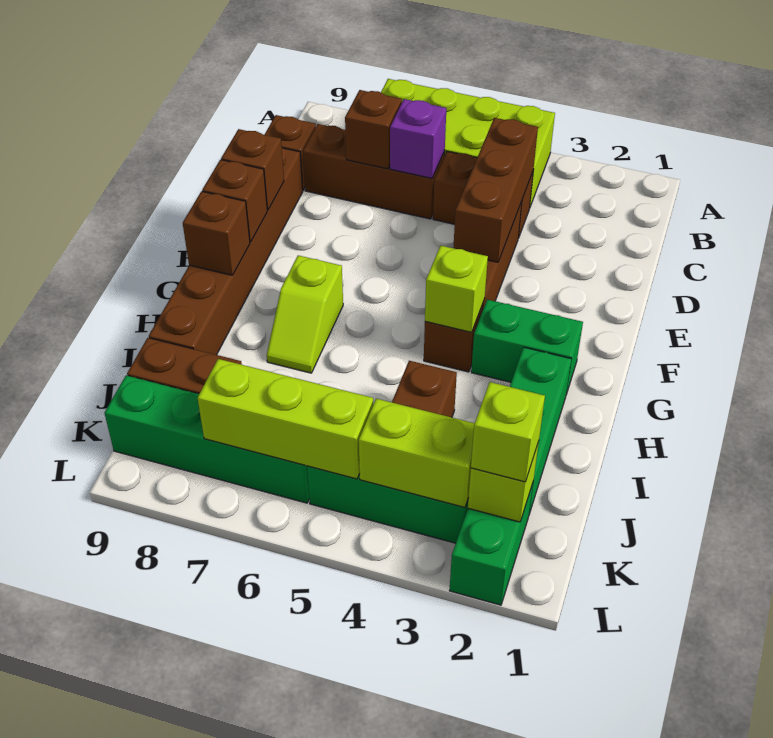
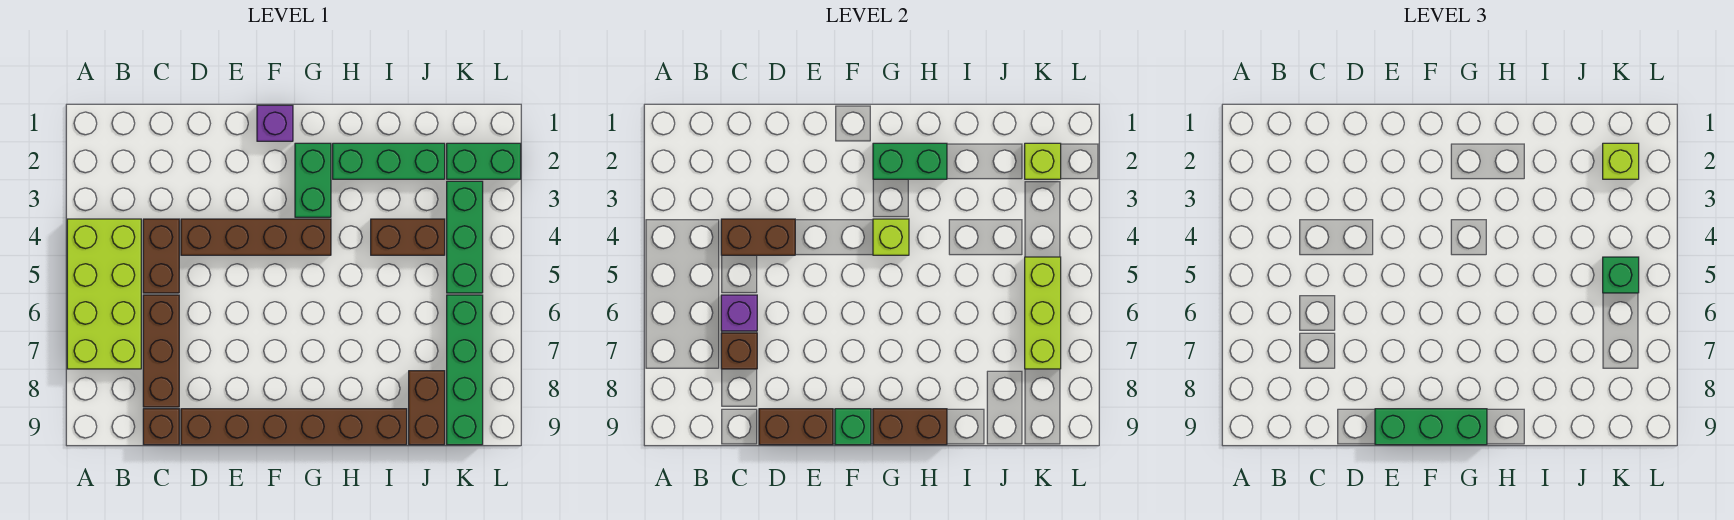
brown 1x3 brick [453,118,538,262] -> brown 1x2 brick [721,219,795,255]
brown 1x1 brick [221,129,284,210] -> brown 1x2 brick [759,409,833,445]
none -> green 1x3 brick [1375,409,1487,445]
none -> purple 1x1 brick [257,105,293,141]
brown 1x1 brick [202,160,267,242] -> green 1x1 brick [835,409,871,445]
none -> green 1x2 brick [873,143,947,179]
lime 1x2 slope [267,255,343,373] -> none
brown 1x1 brick [183,191,250,275] -> brown 1x2 brick [873,409,947,445]
lime 1x2 brick [359,399,475,507] -> none
none -> green 1x1 brick [1603,257,1639,293]

